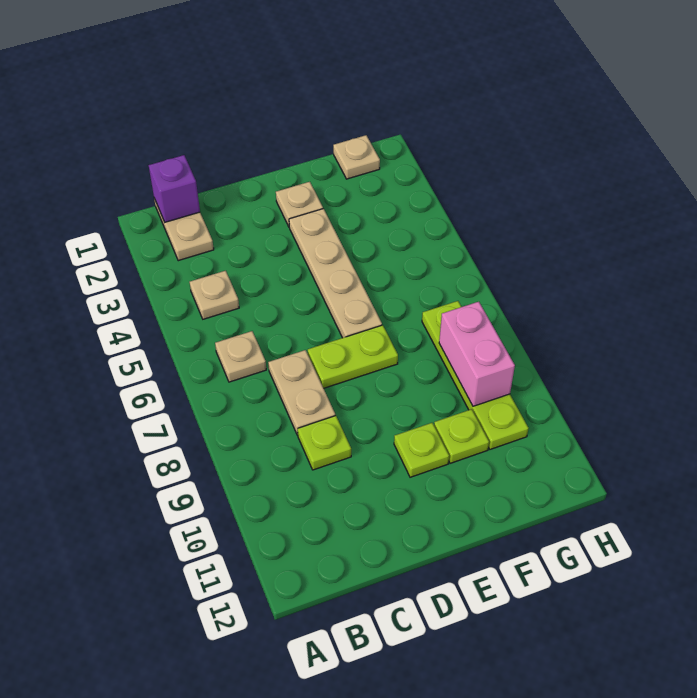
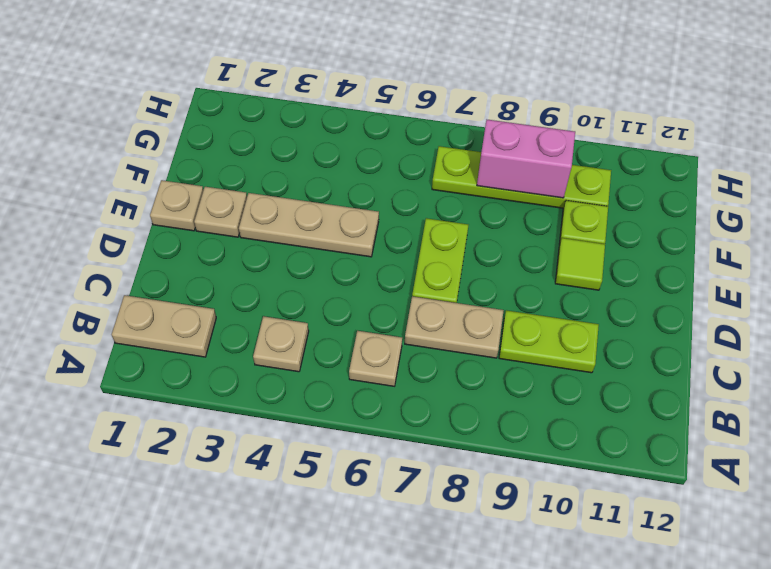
purple 1x1 brick [149,155,200,222] -> none
lime 1x1 plate [298,416,351,470] -> lime 1x2 plate [499,310,599,373]
tan 1x4 plate [289,209,382,338] -> tan 1x3 plate [239,193,379,257]
lime 1x1 plate [394,423,449,477] -> lime 1x1 tile [555,238,605,290]
tan 1x1 plate [333,135,380,179] -> tan 1x1 plate moved to [150,180,203,231]

